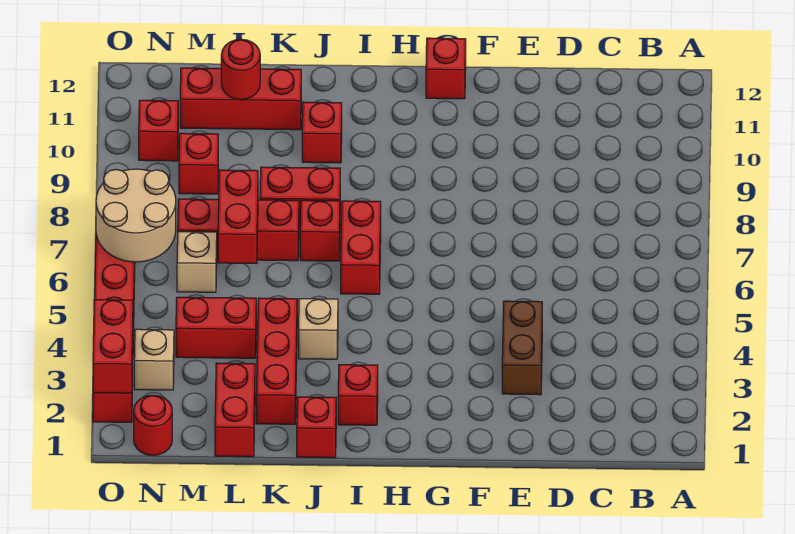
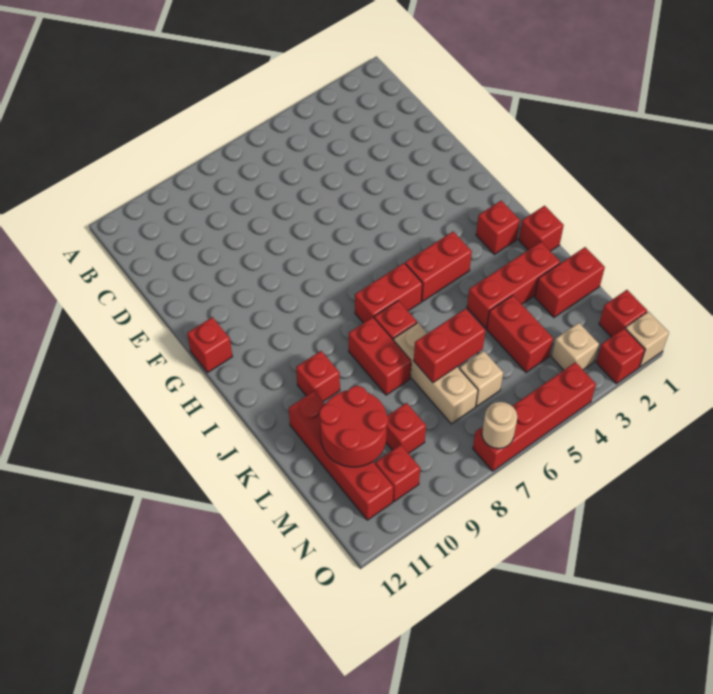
brown 1x2 brick [502,301,542,395] -> none
tan 1x1 brick [299,299,338,359] -> tan 1x1 brick moved to [625,312,669,367]
red 1x3 brick [178,199,299,261] -> tan 1x3 brick [394,323,478,424]
red 1x3 brick [180,68,301,130] -> red 1x4 brick [289,391,393,520]
red 1x1 round brick [221,39,260,100] -> red 2x2 round brick [319,386,388,467]
red 1x1 round brick [134,395,172,455] -> red 1x1 brick [599,290,647,337]
tan 2x2 round brick [96,169,176,262] -> tan 1x1 round brick [482,402,517,449]
red 1x2 brick [93,299,133,393] -> red 1x2 brick moved to [405,231,472,301]

